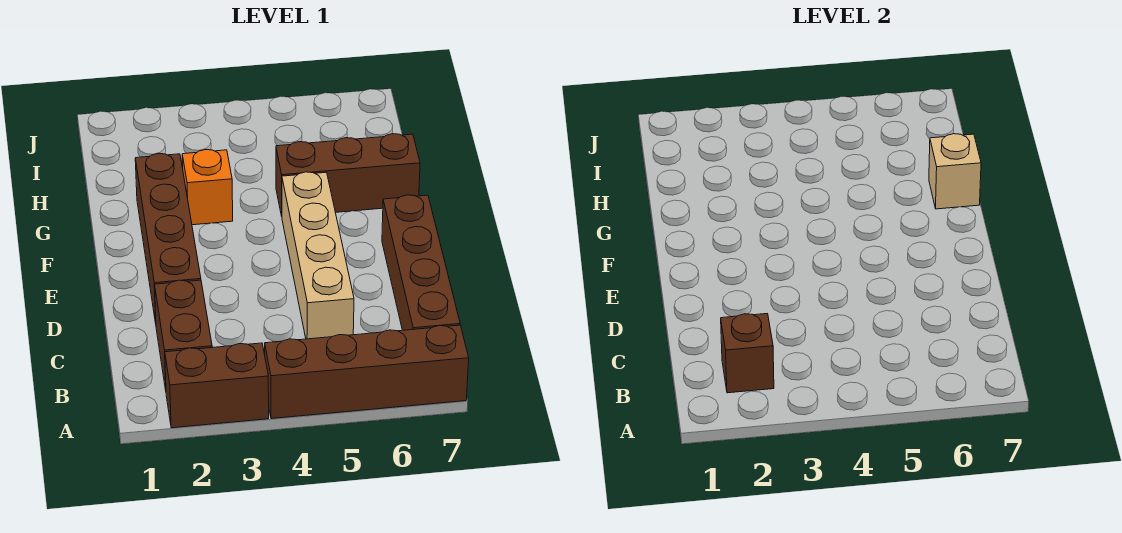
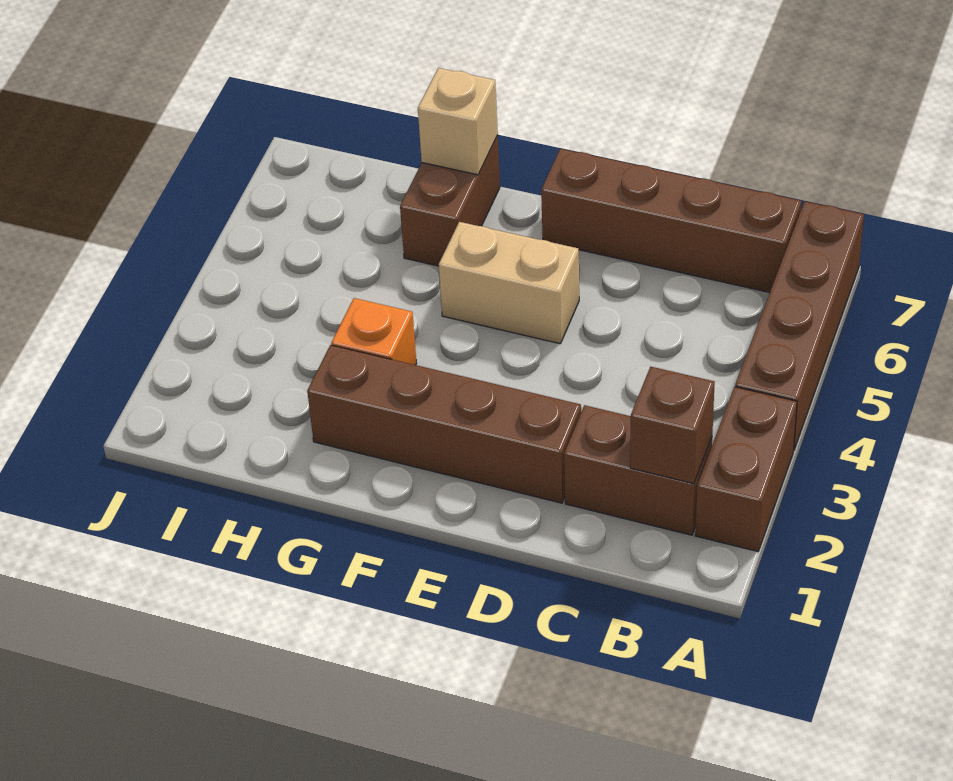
tan 1x4 brick [282,172,354,339] -> tan 1x2 brick [439,222,579,344]
brown 1x3 brick [276,134,420,216] -> brown 1x2 brick [400,136,500,266]

